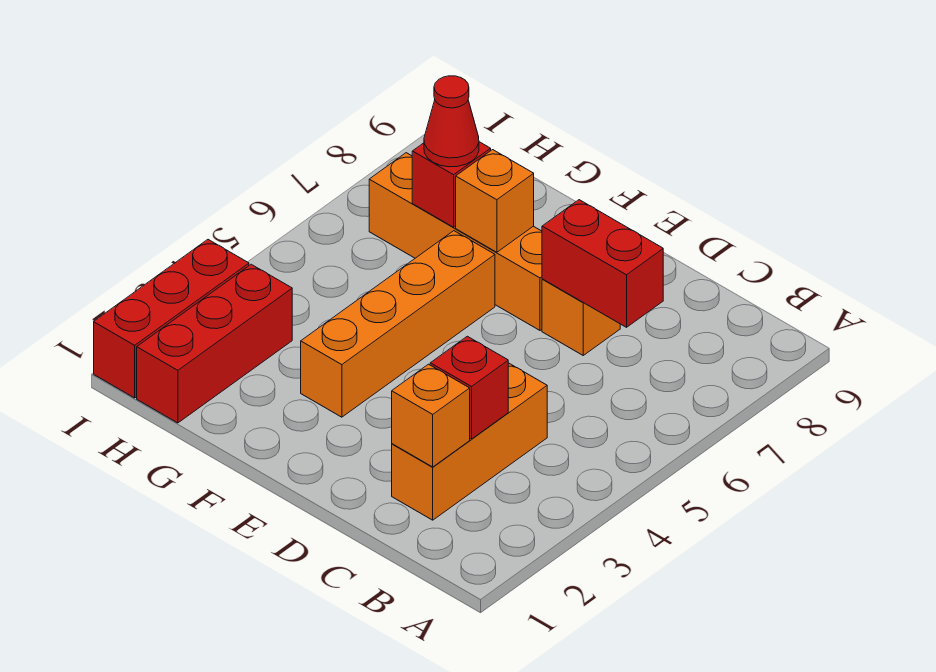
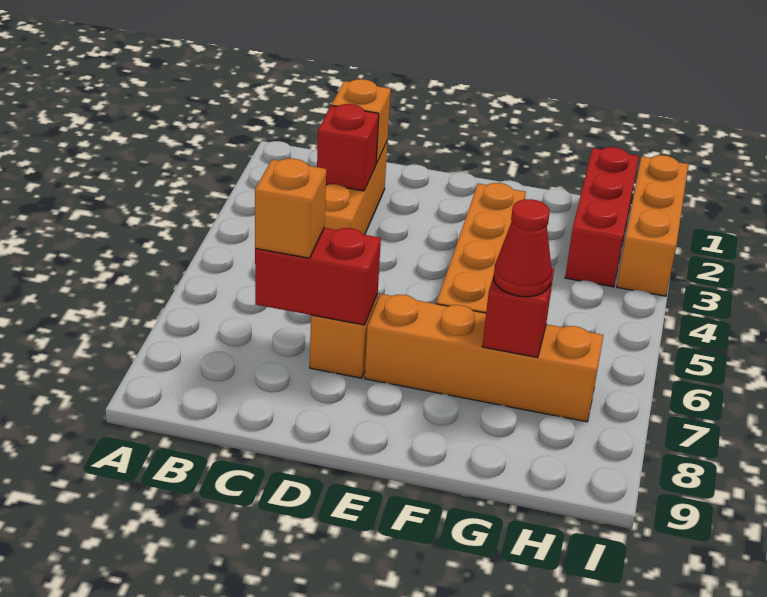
orange 1x1 brick [456,150,534,252] -> orange 1x1 brick moved to [255,158,326,258]
red 1x3 brick [94,240,249,398] -> orange 1x3 brick [617,155,688,296]

